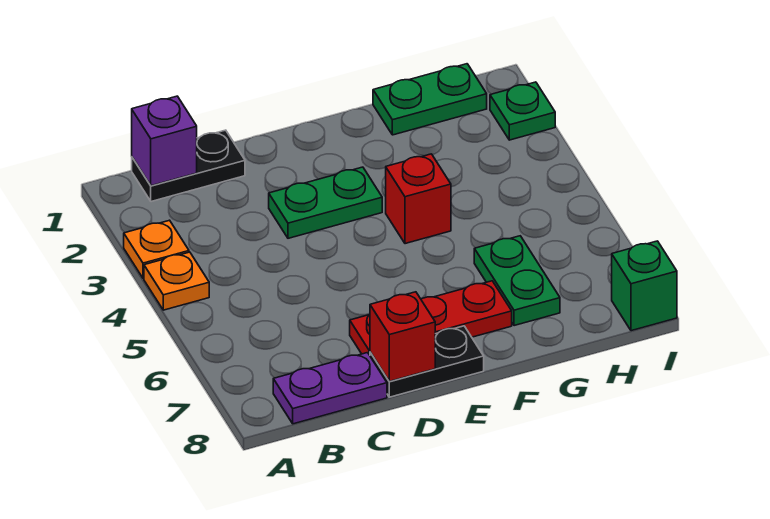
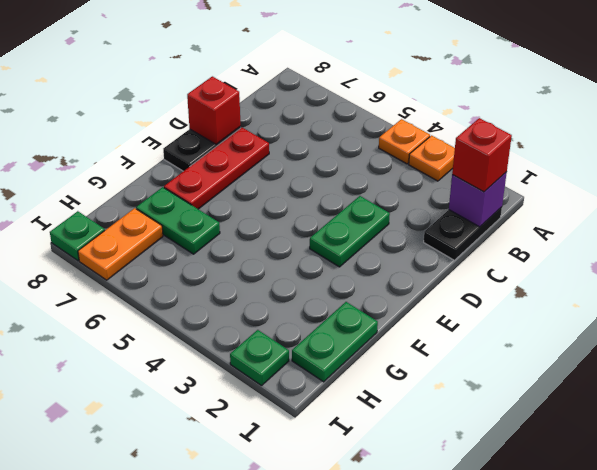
purple 1x2 plate [273,353,387,424] -> none
red 1x1 brick [386,154,451,244] -> red 1x1 brick moved to [452,118,512,192]
none -> orange 1x2 plate [78,208,163,280]
green 1x1 brick [612,241,677,331] -> green 1x1 plate [50,211,105,261]

